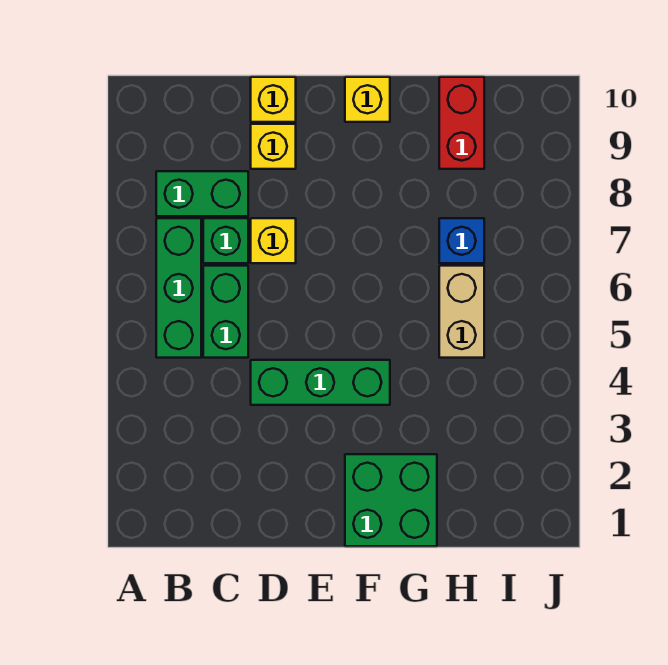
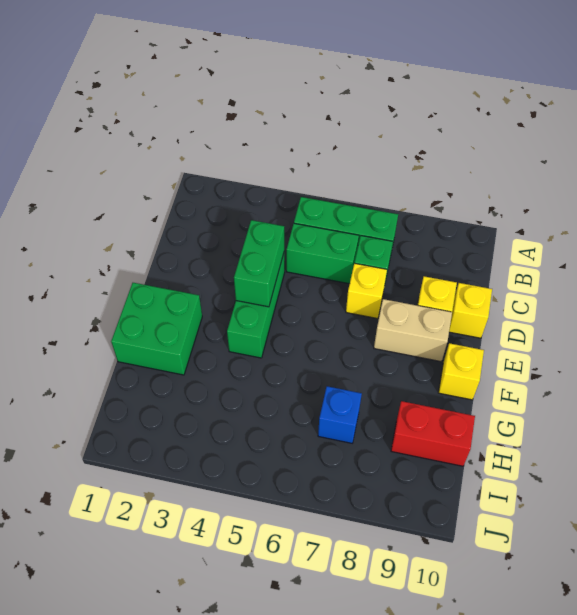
green 1x2 brick [156,171,248,216] -> green 1x2 brick moved to [234,220,284,307]
tan 1x2 brick [439,266,484,358] -> tan 1x2 brick moved to [374,299,452,361]

